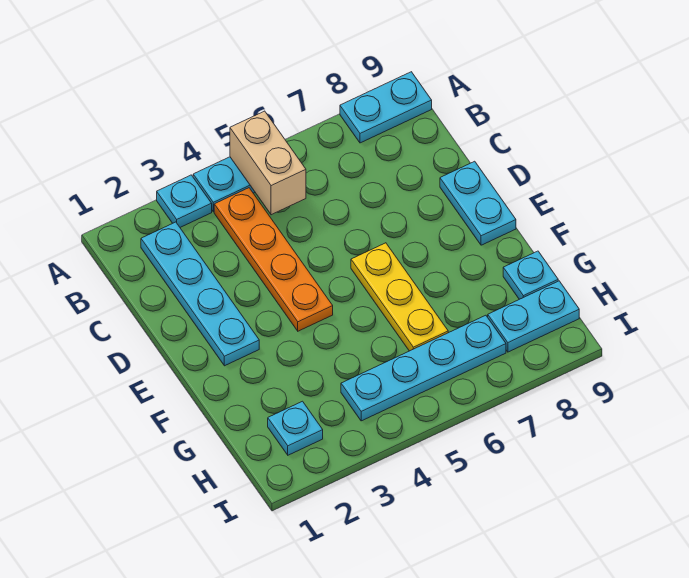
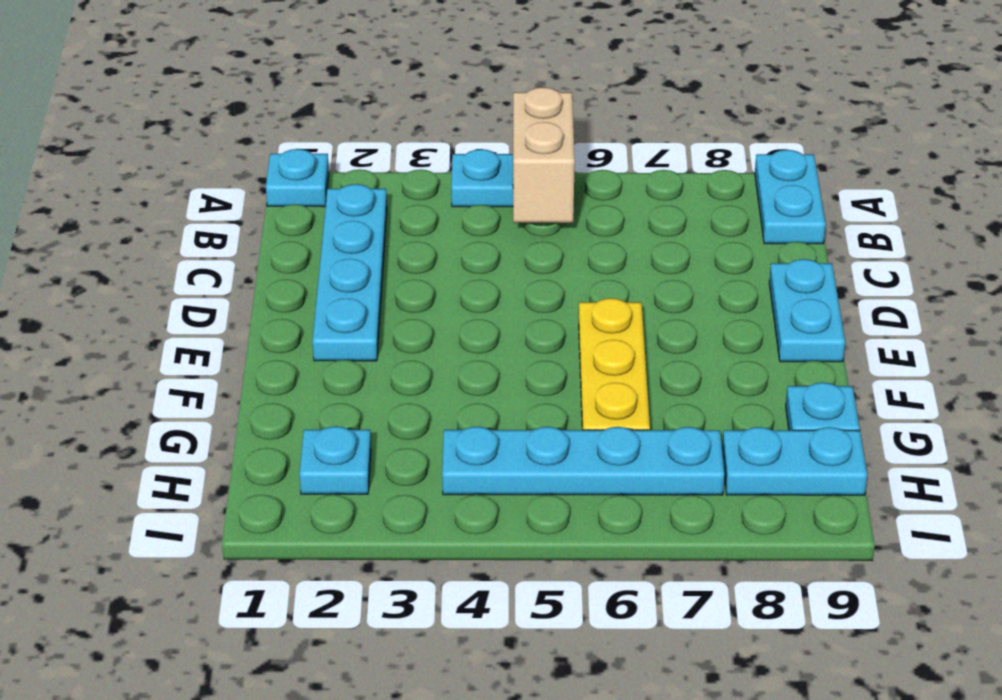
cyan 1x1 plate [157,175,212,227] -> cyan 1x1 plate moved to [266,149,329,207]
cyan 1x2 plate [340,72,432,143] -> cyan 1x2 plate turned to [755,150,826,244]
orange 1x4 plate [214,188,333,331] -> none

